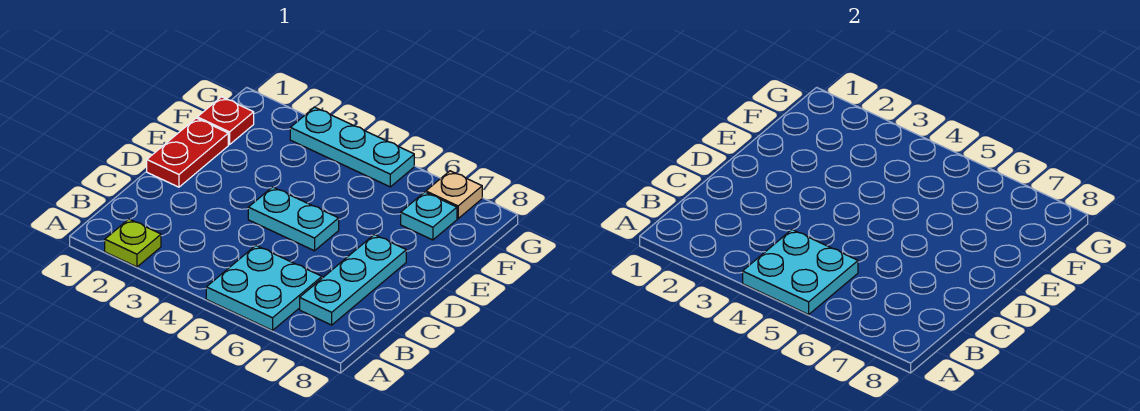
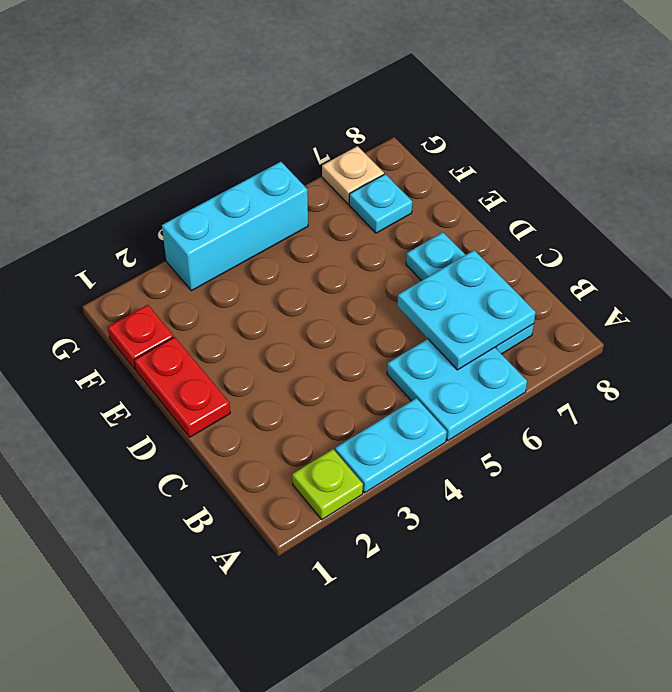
cyan 2x2 plate [743,230,858,315] -> cyan 2x2 plate moved to [397,250,536,370]
cyan 1x2 plate [248,187,339,251] -> cyan 1x2 plate moved to [335,398,447,493]
cyan 1x3 plate [290,107,414,187] -> cyan 1x3 brick [162,162,308,291]

